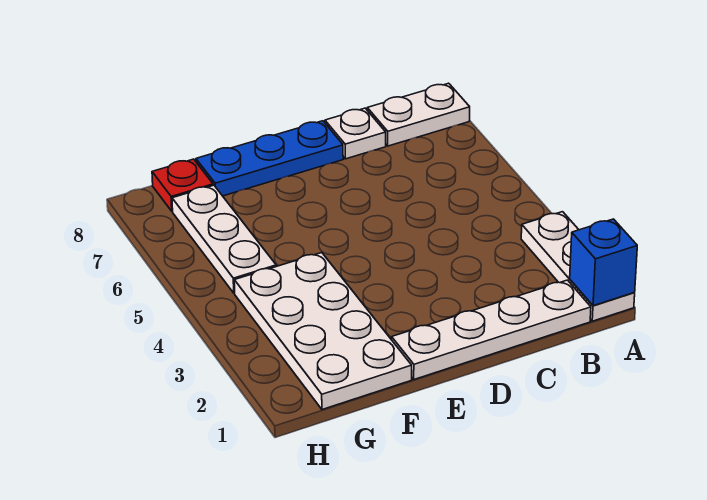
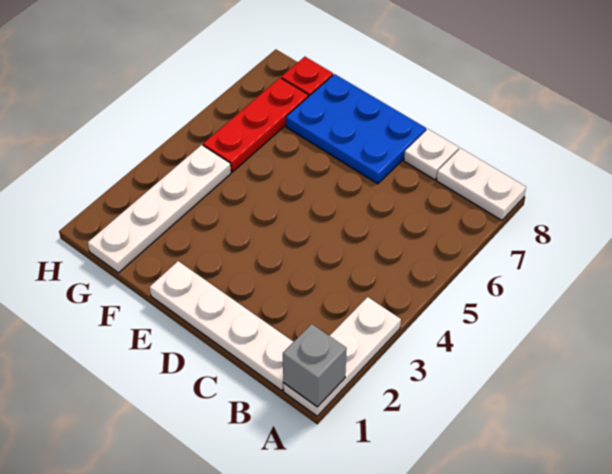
blue 1x1 brick [570,219,637,306] -> grey 1x1 brick [283,324,347,407]
blue 1x3 plate [196,121,343,196] -> blue 2x3 plate [286,74,426,184]
white 2x4 plate [234,253,412,409] -> white 1x4 plate [88,145,231,273]
white 1x3 plate [172,185,276,293] -> red 1x3 plate [203,78,308,172]

